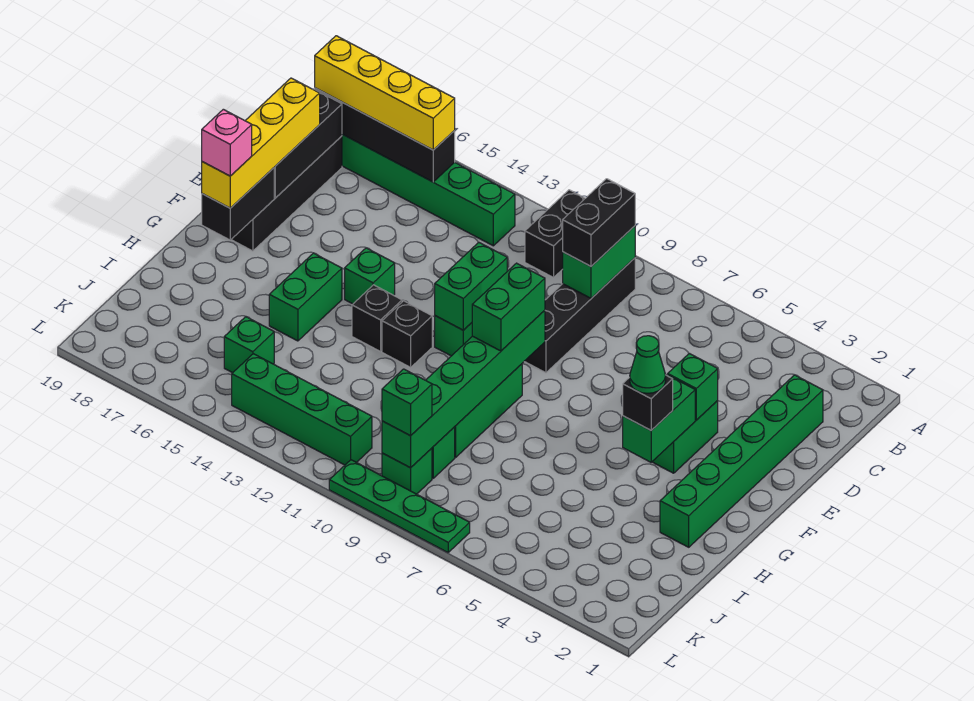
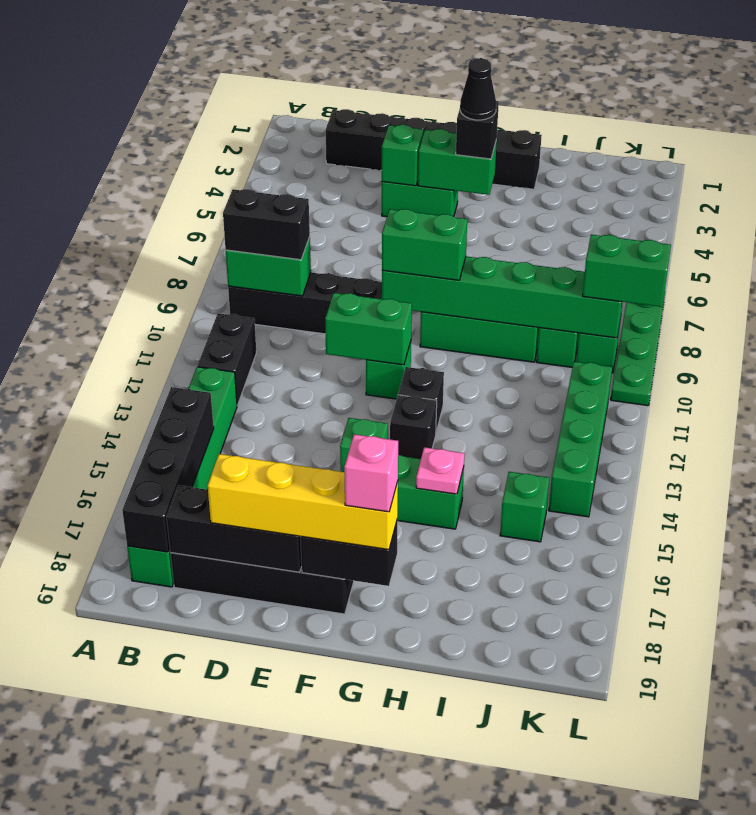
black 1x2 brick [525,190,585,278] -> black 1x2 brick turned to [197,313,256,405]
yellow 1x4 brick [315,36,455,150] -> none
green 1x6 brick [660,375,823,547] -> black 1x6 brick [325,109,542,189]
green 1x1 cone [630,336,666,393] -> black 1x1 cone [460,58,496,120]
none -> pink 1x1 plate [416,447,464,494]
green 1x1 brick [382,369,432,436] -> green 1x2 brick [583,235,671,307]

